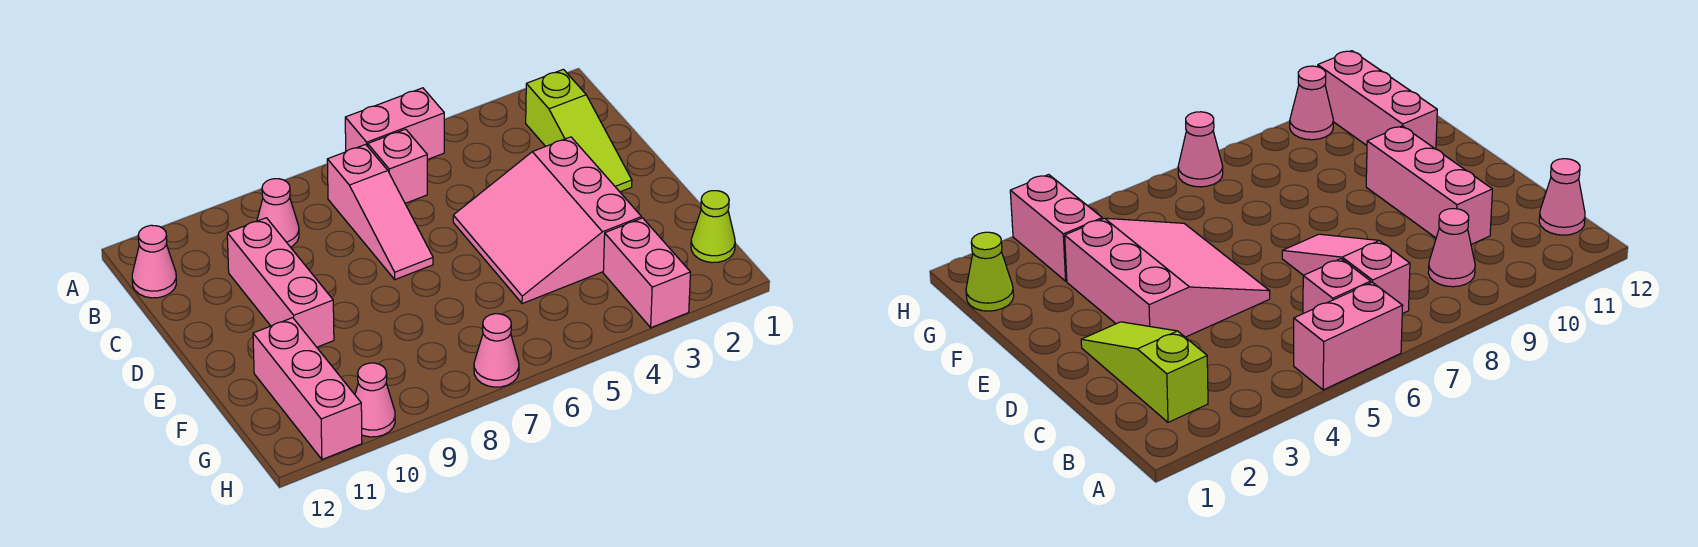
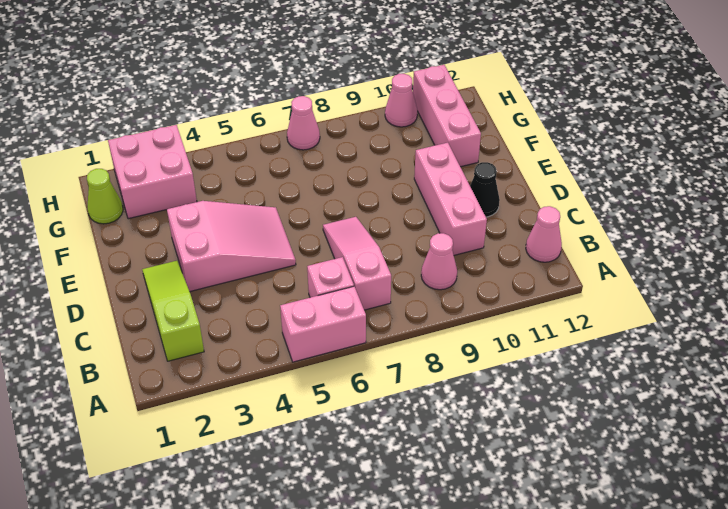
pink 3x3 slope [453,137,641,304] -> pink 2x3 slope [167,201,296,292]
none -> black 1x1 cone [470,162,500,217]
pink 1x2 brick [603,218,691,328] -> pink 2x2 brick [108,125,197,219]

